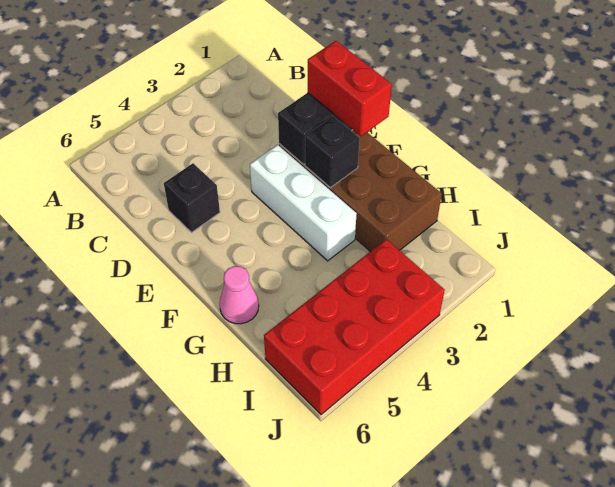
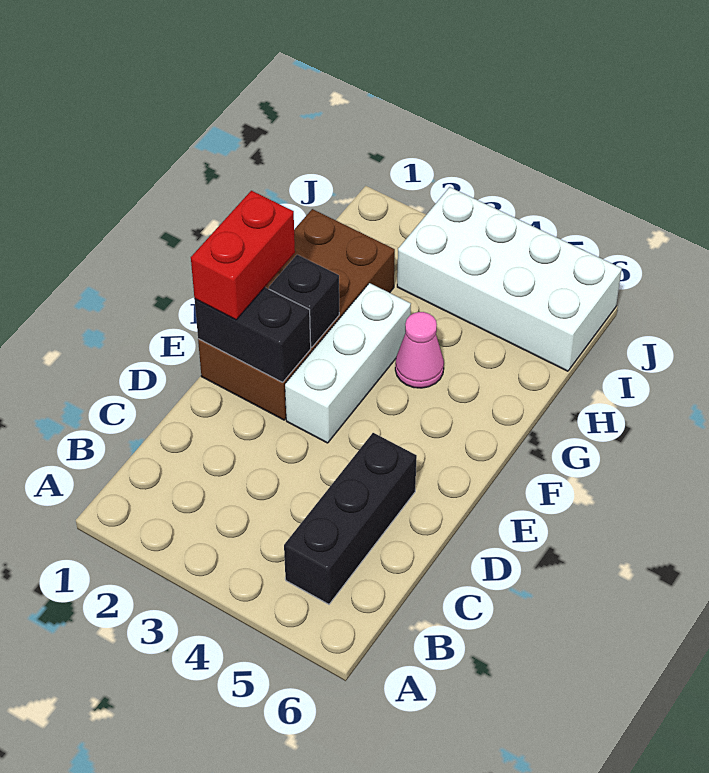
black 1x1 brick [164,163,220,232] -> black 1x3 brick [284,433,417,604]
pink 1x1 cone [220,266,259,324] -> pink 1x1 cone moved to [395,312,444,388]
red 2x4 brick [264,239,445,415] -> white 2x4 brick [397,187,622,371]

